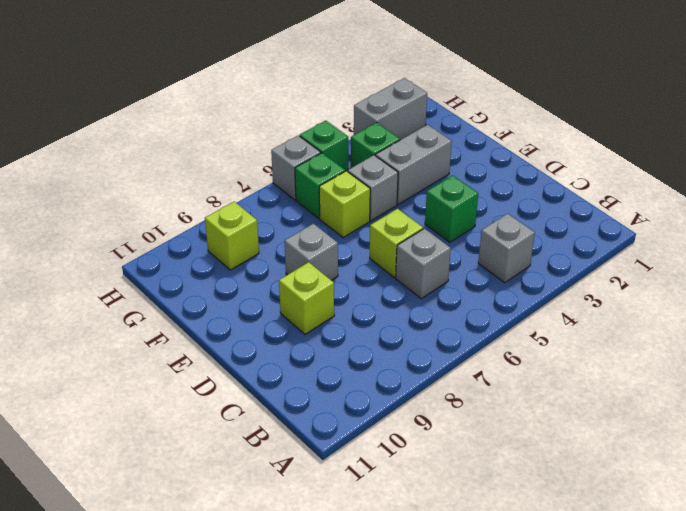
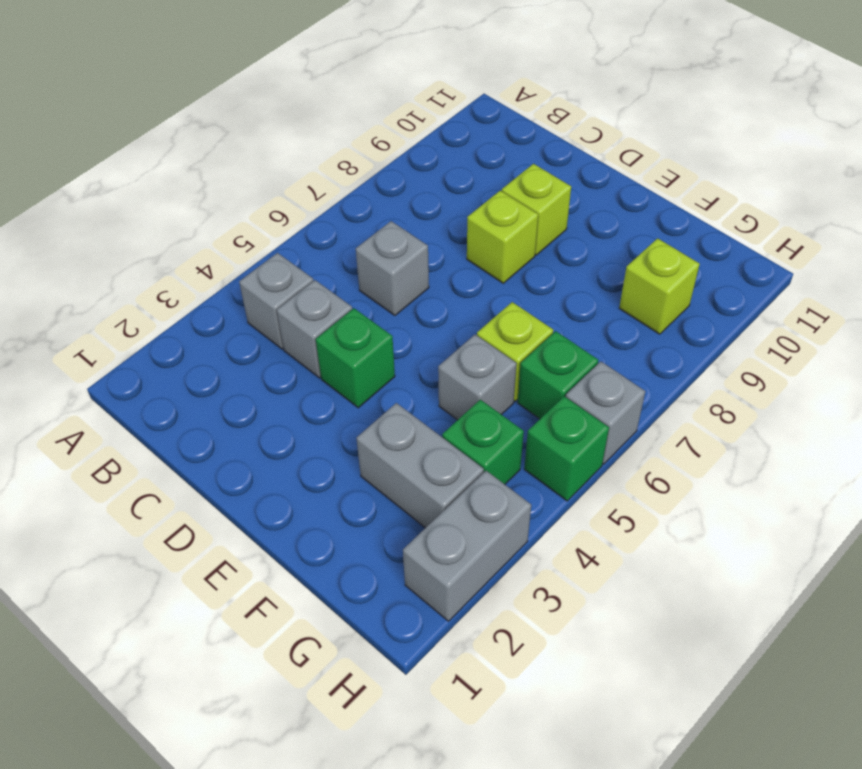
lime 1x1 brick [370,209,423,278] -> lime 1x1 brick moved to [467,190,538,283]
grey 1x1 brick [285,224,338,280] -> grey 1x1 brick moved to [277,280,352,378]
grey 1x2 brick [375,125,452,204] -> grey 1x2 brick turned to [357,403,484,528]

